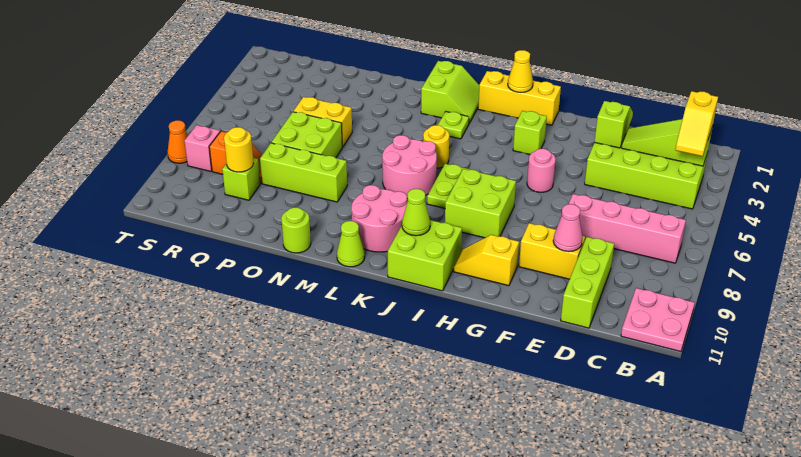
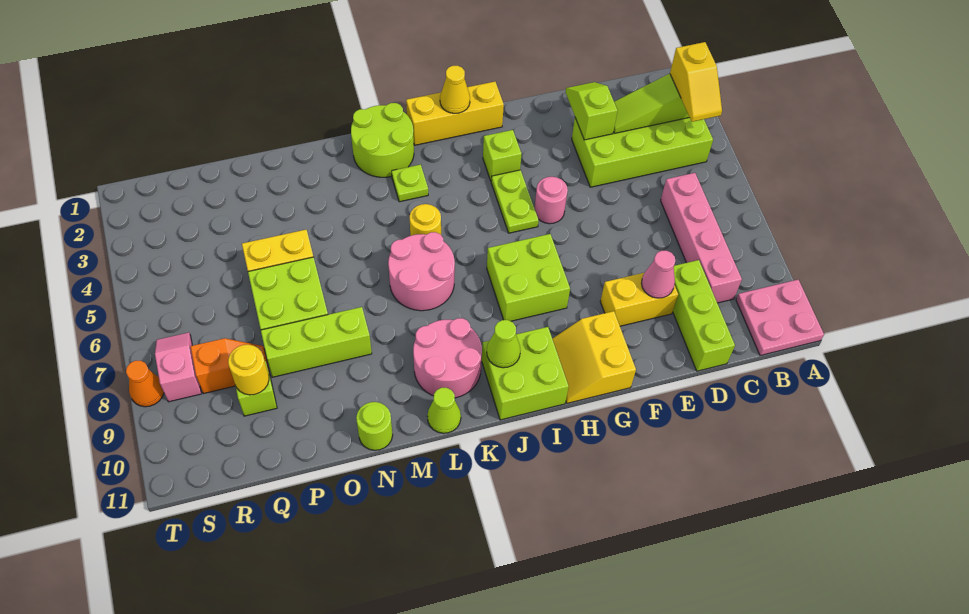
pink 1x4 brick [569,194,686,263] -> pink 1x4 brick turned to [661,173,742,303]
yellow 1x2 slope [454,235,519,286] -> yellow 2x2 slope [552,311,636,403]
lime 1x2 plate [427,164,470,208] -> lime 1x2 plate moved to [491,170,539,233]
lime 2x2 slope [421,61,479,123] -> lime 2x2 round brick [351,103,414,177]

